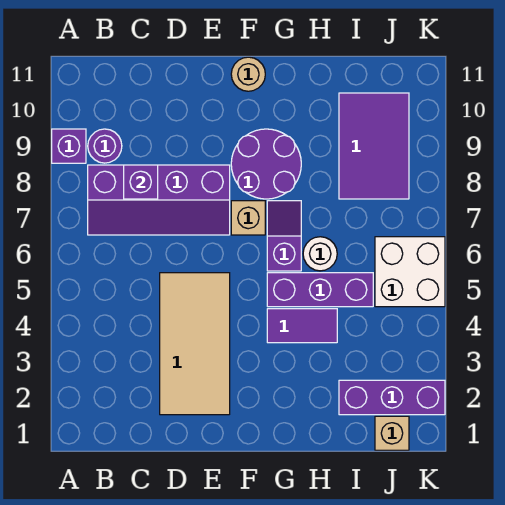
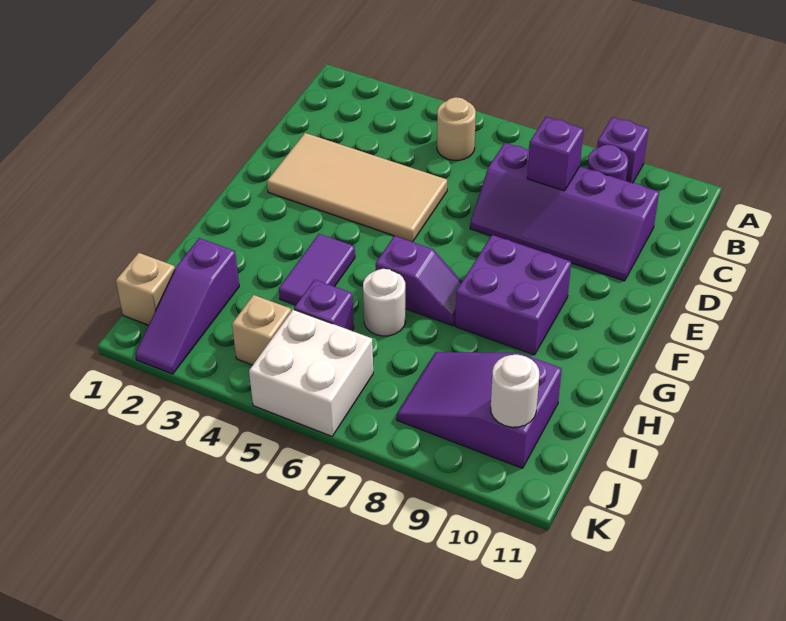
purple 2x4 slope [88,165,230,235] -> purple 2x4 slope turned to [470,143,659,281]
tan 1x1 brick [231,201,265,235] -> tan 1x1 brick moved to [232,295,291,365]
purple 2x2 round brick [231,129,301,199] -> purple 2x2 brick [455,235,571,355]
tan 1x1 round brick [231,57,265,91] -> tan 1x1 round brick moved to [437,97,476,160]
purple 1x3 brick [267,273,373,307] -> purple 1x1 brick [294,280,354,331]
purple 1x3 brick [339,380,445,415] -> purple 1x3 slope [135,238,239,374]
purple 2x3 tile [339,93,409,199] -> purple 2x3 slope [397,352,562,468]
none -> white 1x1 round brick [491,355,540,427]

